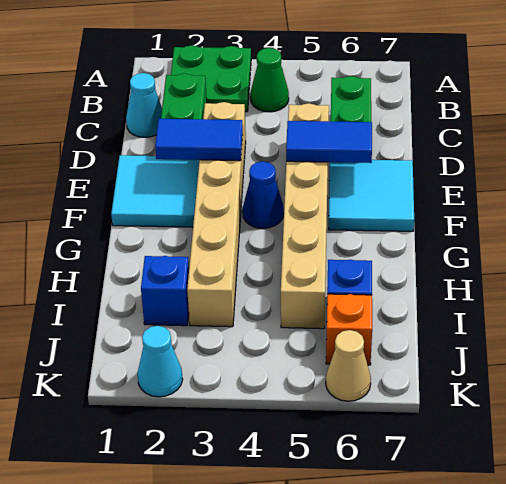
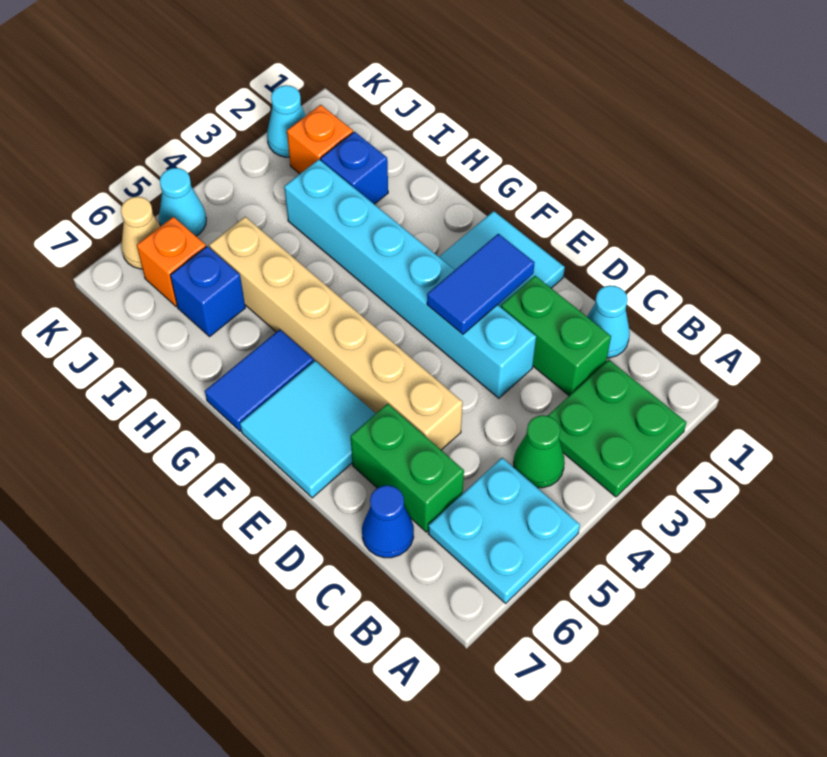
none -> cyan 2x2 plate [428,458,580,603]
tan 1x6 brick [187,102,246,327] -> cyan 1x6 brick [284,160,536,398]
blue 1x2 tile [286,121,372,163] -> blue 1x2 tile moved to [205,330,314,431]
blue 1x1 cone [243,161,284,229] -> blue 1x1 cone moved to [362,485,414,558]
none -> orange 1x1 brick [287,105,353,174]
none -> cyan 1x1 cone [159,168,206,236]

